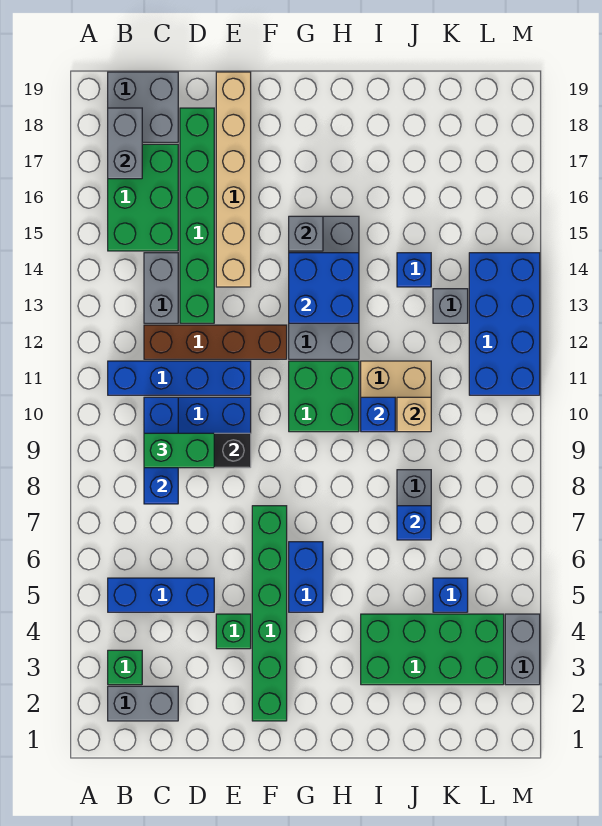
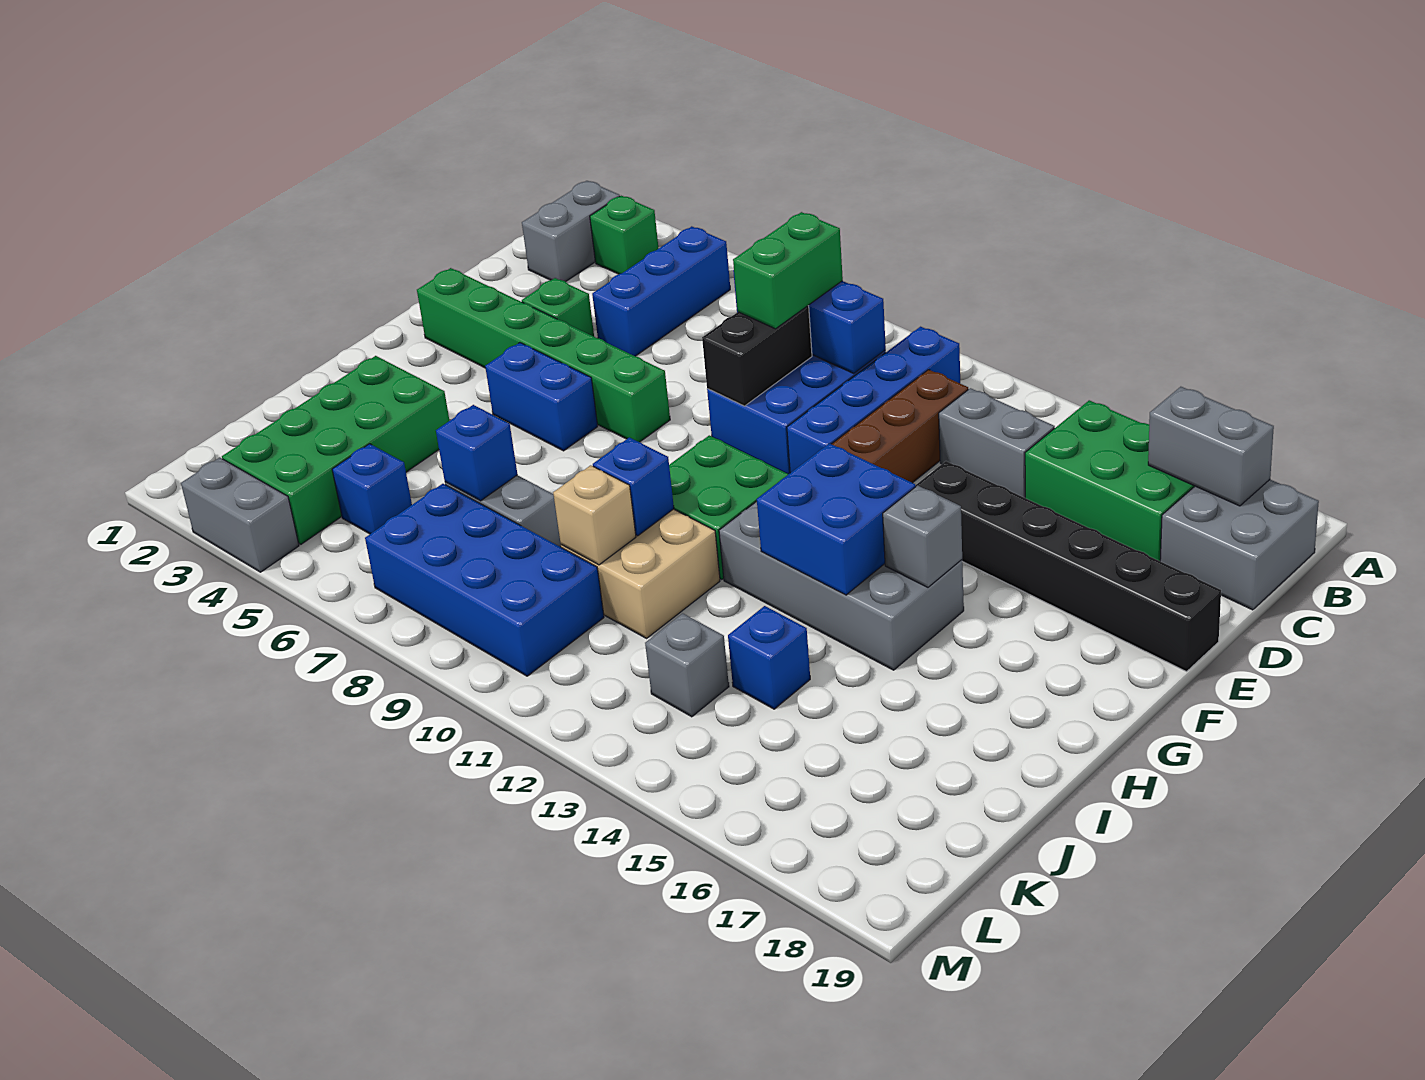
green 1x6 brick [180,108,214,323] -> none
tan 1x6 brick [216,72,251,287] -> black 1x6 brick [915,461,1221,671]
blue 2x4 brick [469,253,540,395] -> blue 2x4 brick moved to [365,484,604,676]

